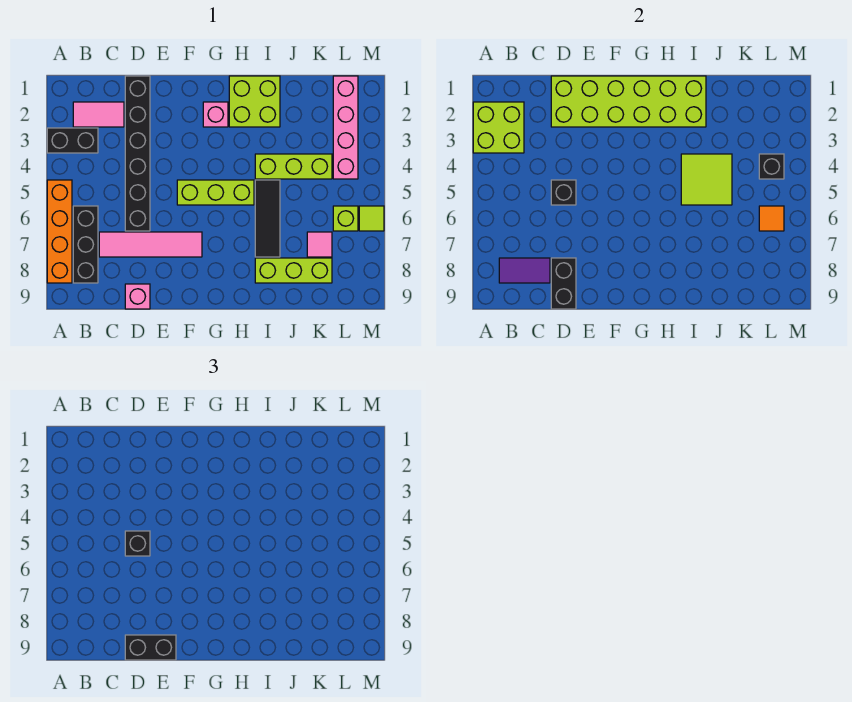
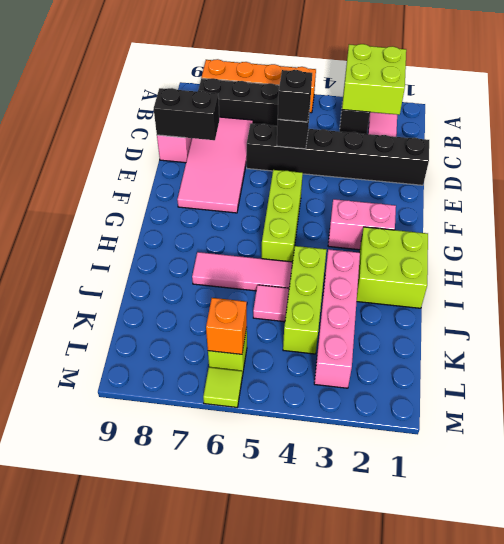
purple 1x2 tile [499,258,550,283] -> none
pink 1x4 tile [99,232,202,257] -> pink 2x4 tile [177,117,253,213]
lime 2x6 brick [551,76,706,127] -> none
black 1x2 brick [125,635,176,660] -> none
pink 1x1 brick [203,102,228,127] -> pink 1x2 brick [328,199,396,250]
lime 2x2 tile [681,154,732,205] -> none
black 1x3 tile [255,180,280,257] -> pink 1x3 tile [192,252,292,294]
lime 1x3 brick [255,258,332,283] -> none
pink 1x1 tile [307,232,332,257] -> pink 1x1 tile moved to [253,285,289,322]
pink 1x4 brick [333,76,358,179] -> pink 1x4 brick turned to [314,249,360,388]
black 1x1 brick [759,154,784,179] -> none
orange 1x1 tile [759,206,784,231] -> orange 1x1 brick [206,298,247,354]

